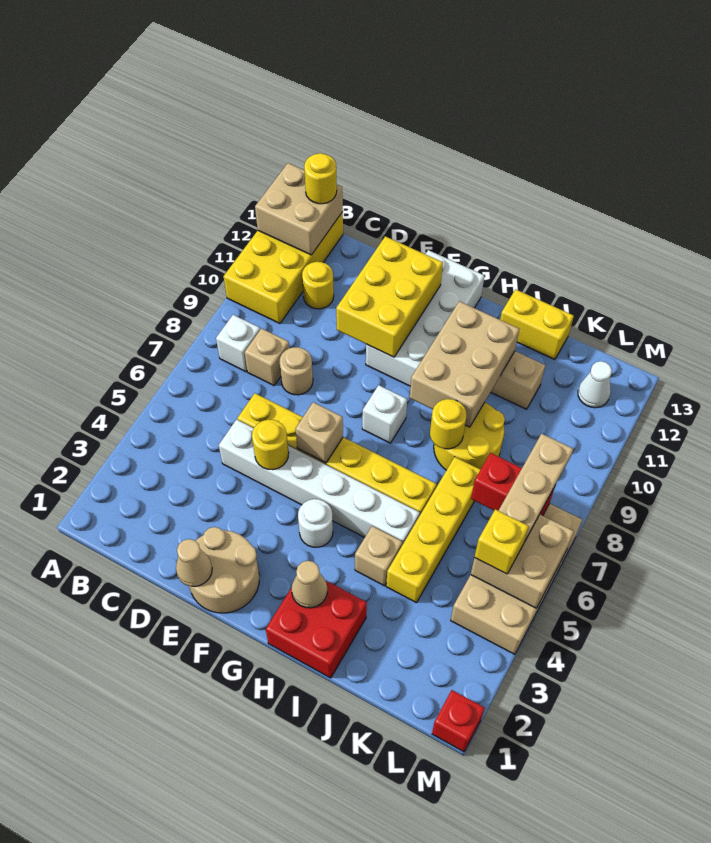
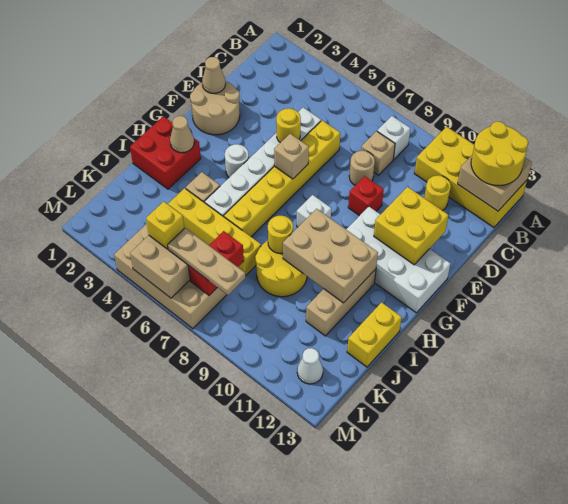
yellow 1x1 round brick [304,153,337,204] -> yellow 2x2 round brick [471,122,528,185]
yellow 2x3 brick [336,236,443,357] -> yellow 2x2 brick [374,187,449,265]
red 1x1 brick [432,690,485,752] -> red 1x1 brick moved to [348,176,384,216]

